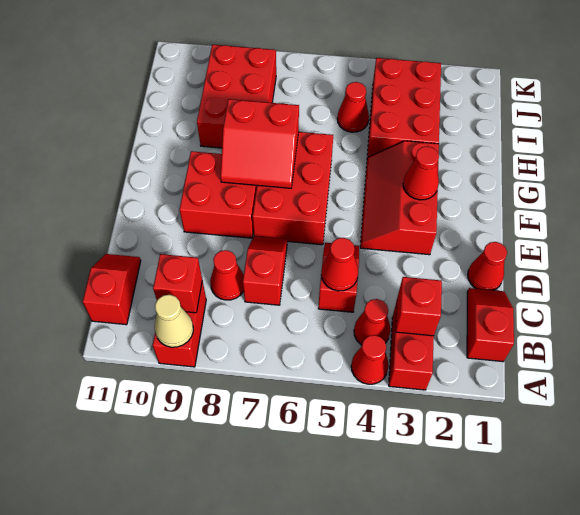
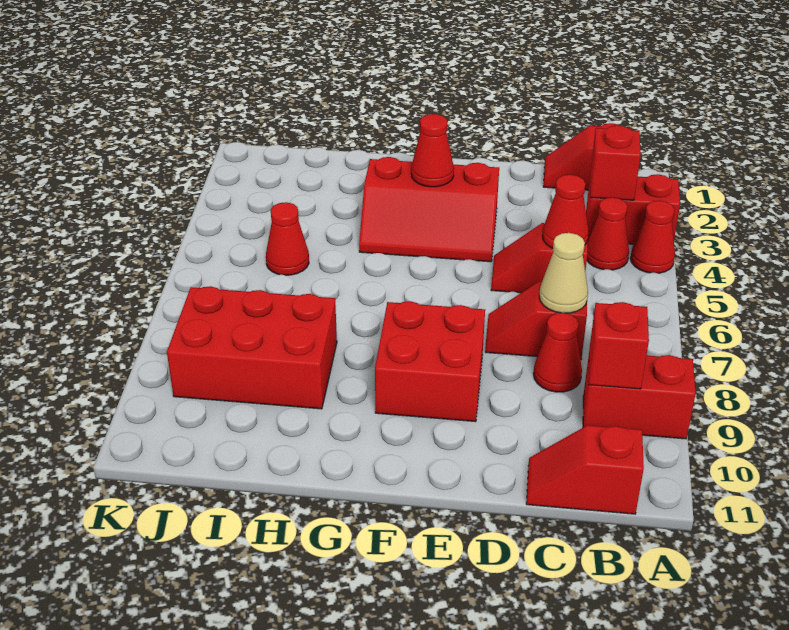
tan 1x1 cone [155,295,193,347] -> tan 1x1 cone moved to [539,233,588,313]
red 1x1 cone [468,242,507,290] -> none
red 2x3 brick [253,132,333,245] -> none
red 2x2 slope [221,99,299,188] -> none
red 2x3 brick [367,58,441,158] -> none

